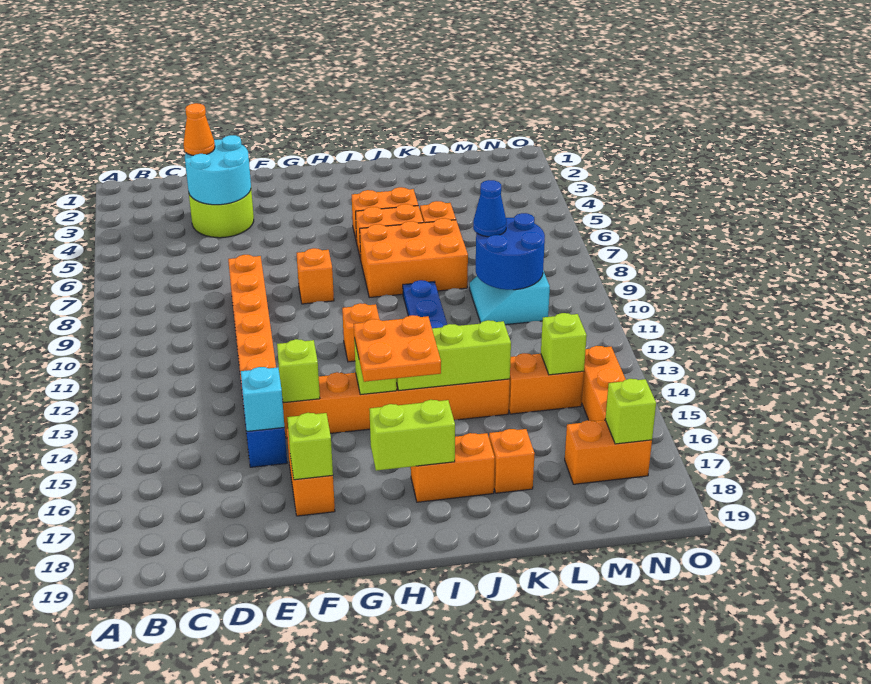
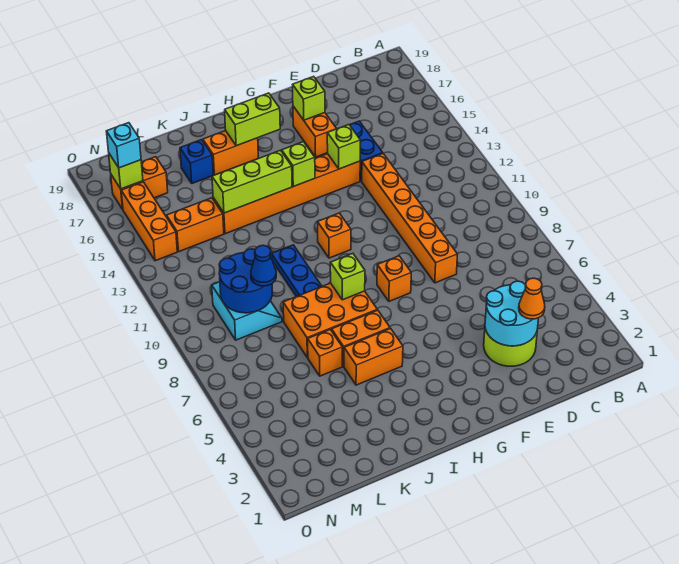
cyan 1x1 brick [241,367,284,431] -> cyan 1x1 brick moved to [106,123,141,168]
orange 2x2 plate [354,315,441,382] -> none
orange 1x1 brick [489,429,535,493] -> blue 1x1 brick [180,140,213,183]
lime 1x1 brick [541,313,587,375] -> lime 1x1 brick moved to [330,253,365,300]

